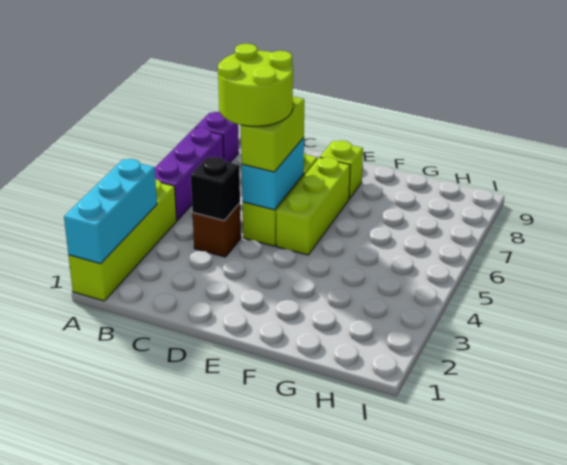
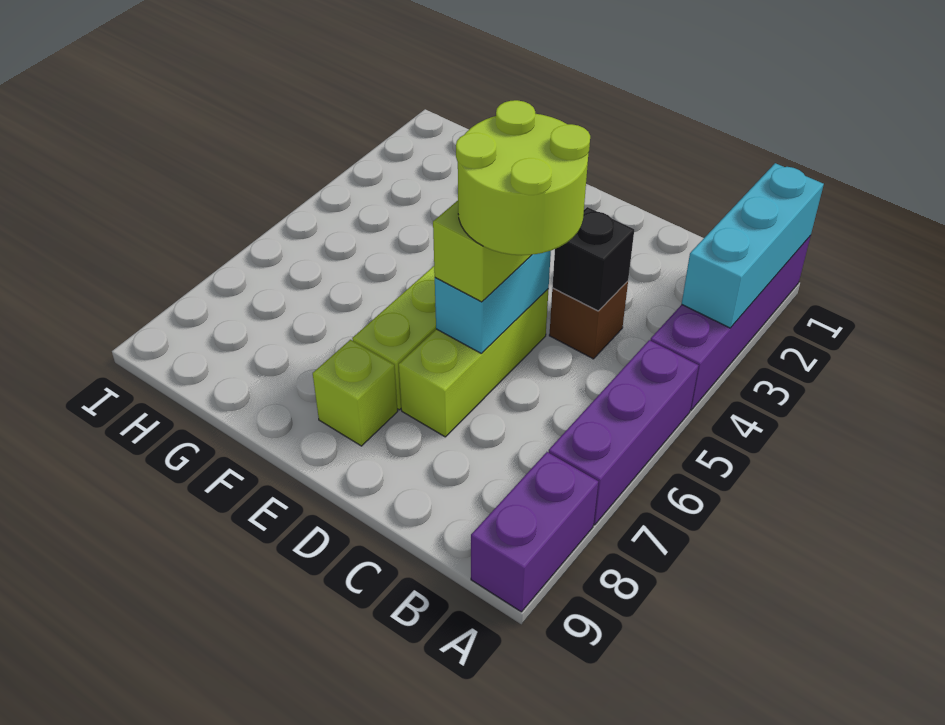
lime 1x4 brick [68,179,177,301] -> purple 1x4 brick [650,237,810,410]
purple 1x1 brick [195,112,239,163] -> purple 1x2 brick [471,452,598,612]

